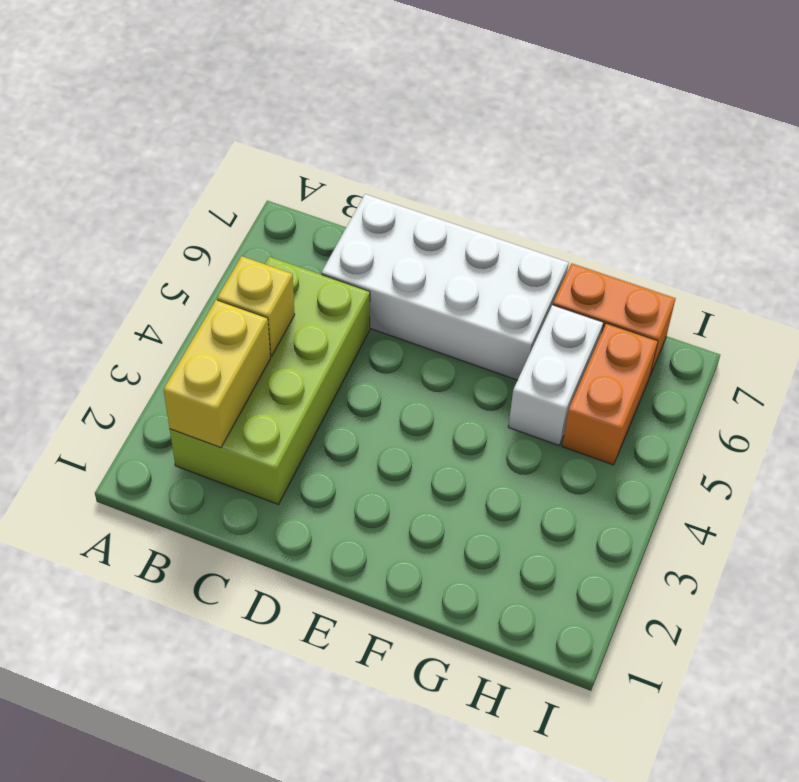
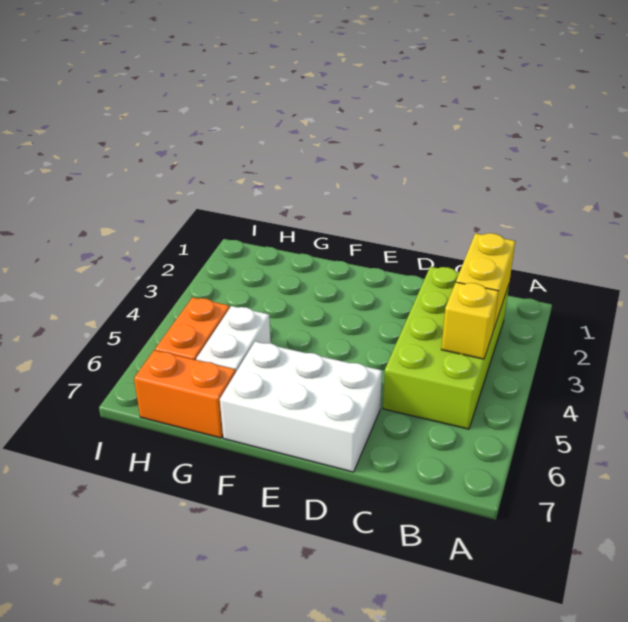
white 2x4 brick [321,194,569,380] -> white 2x3 brick [220,341,382,472]

